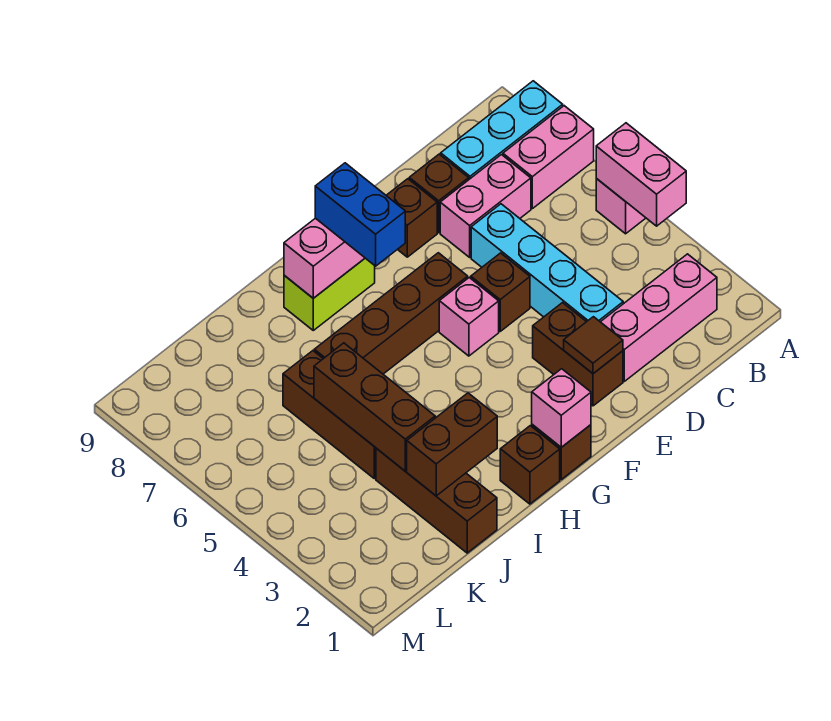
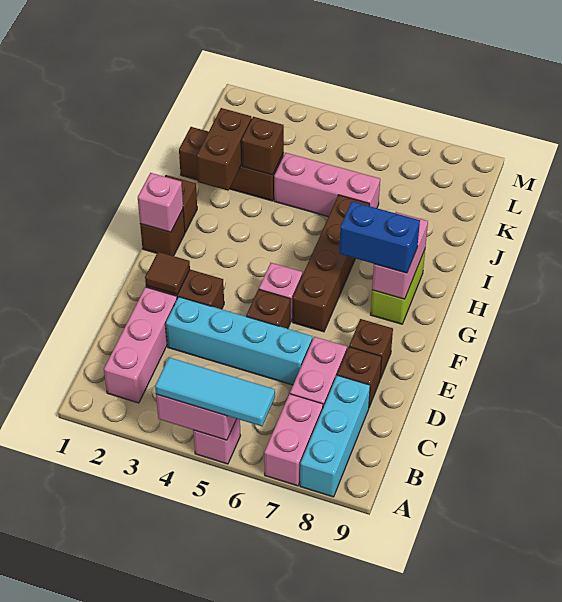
none -> cyan 1x3 tile [155,357,275,426]
brown 1x3 brick [314,343,435,471] -> brown 1x1 brick [242,117,284,175]
brown 1x3 brick [283,351,376,479] -> pink 1x3 brick [274,153,380,217]

